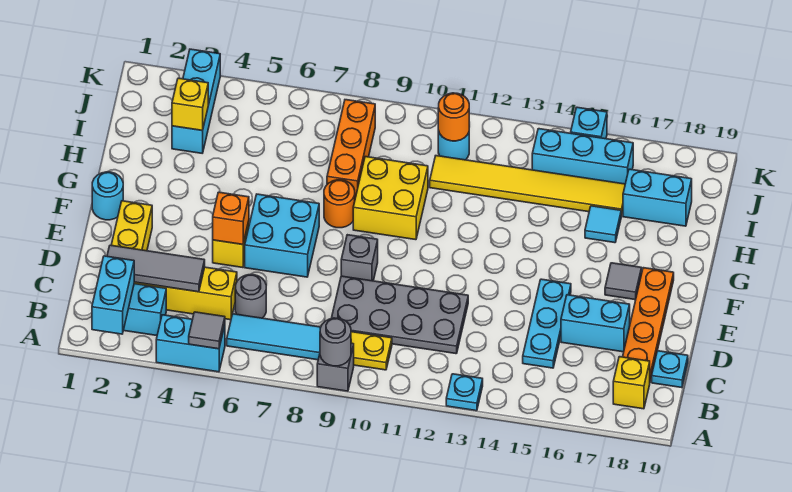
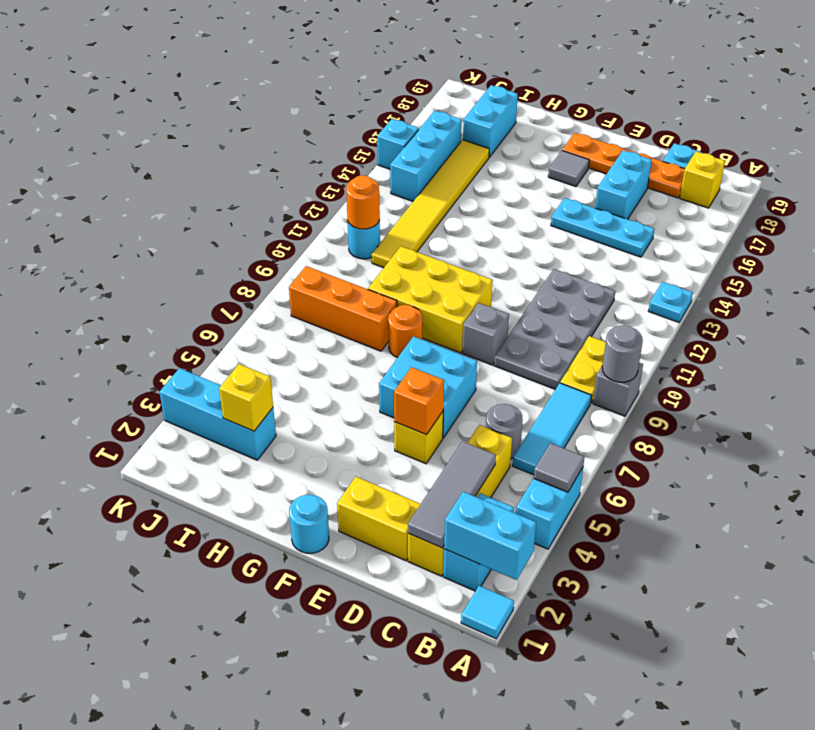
yellow 2x2 brick [353,157,428,240] -> yellow 2x3 brick [368,246,493,353]
cyan 1x1 tile [585,206,621,243] -> cyan 1x1 tile moved to [461,586,514,639]

